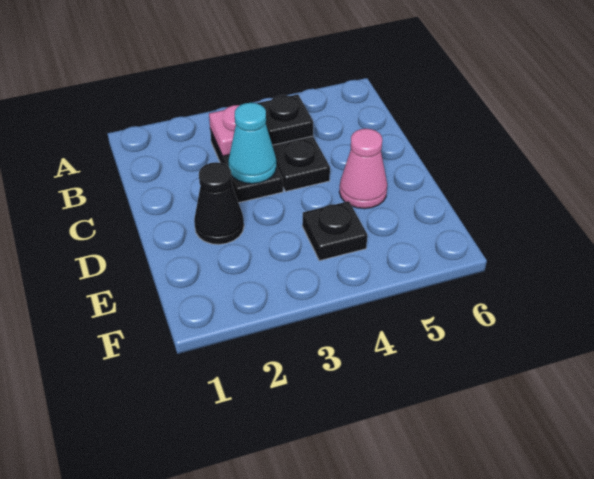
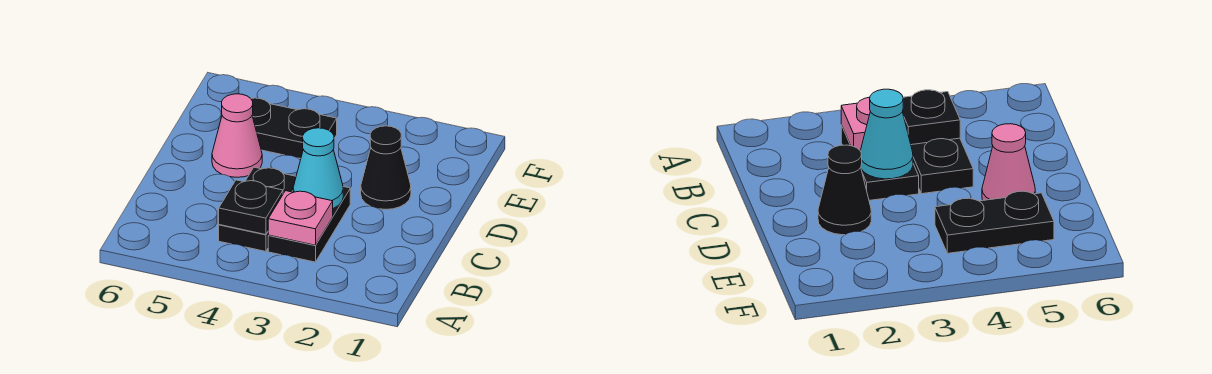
black 1x1 plate [302,201,367,261] -> black 1x2 plate [251,98,337,159]

